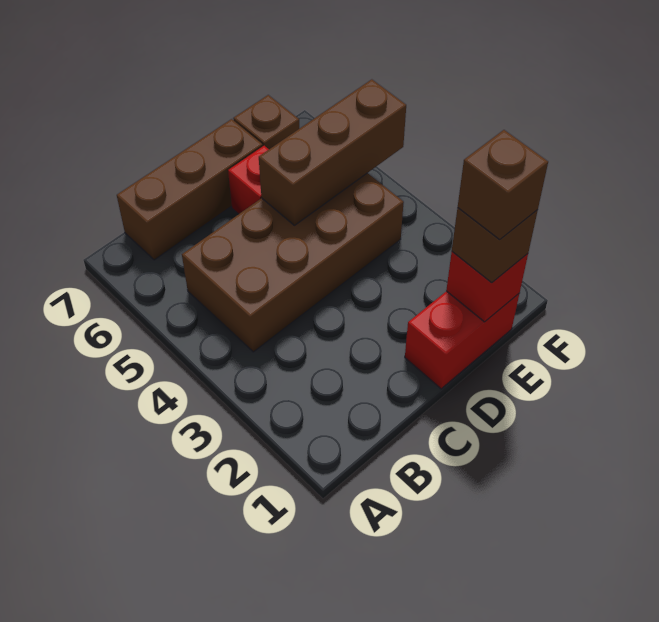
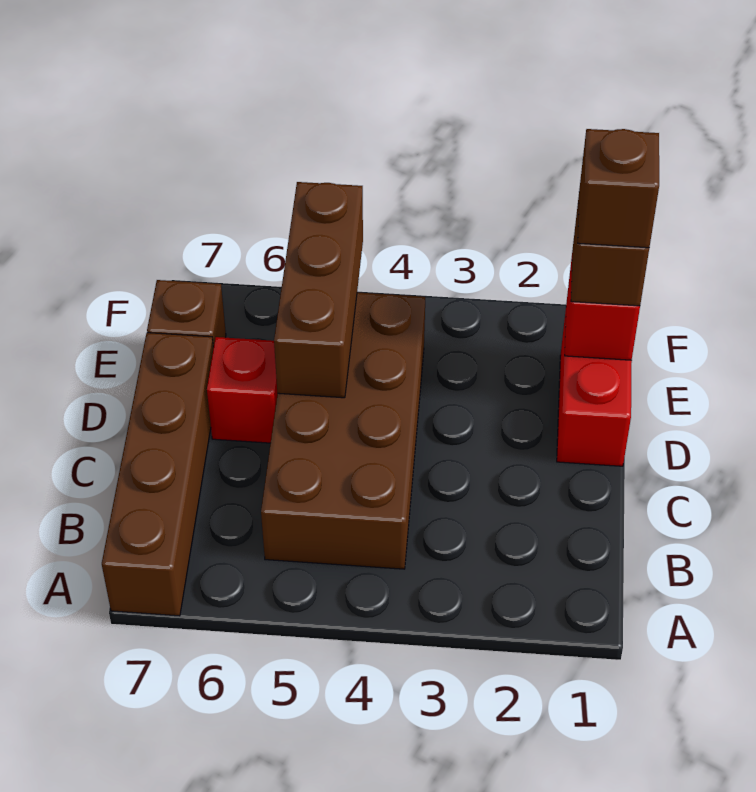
brown 1x3 brick [117,119,263,260] -> brown 1x4 brick [102,333,213,616]

